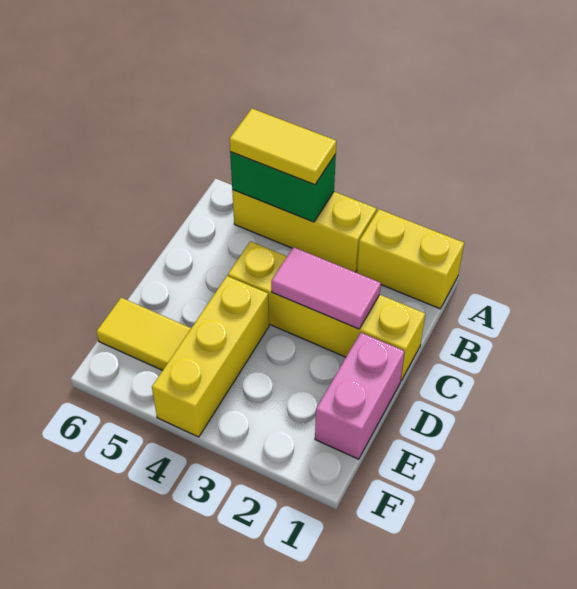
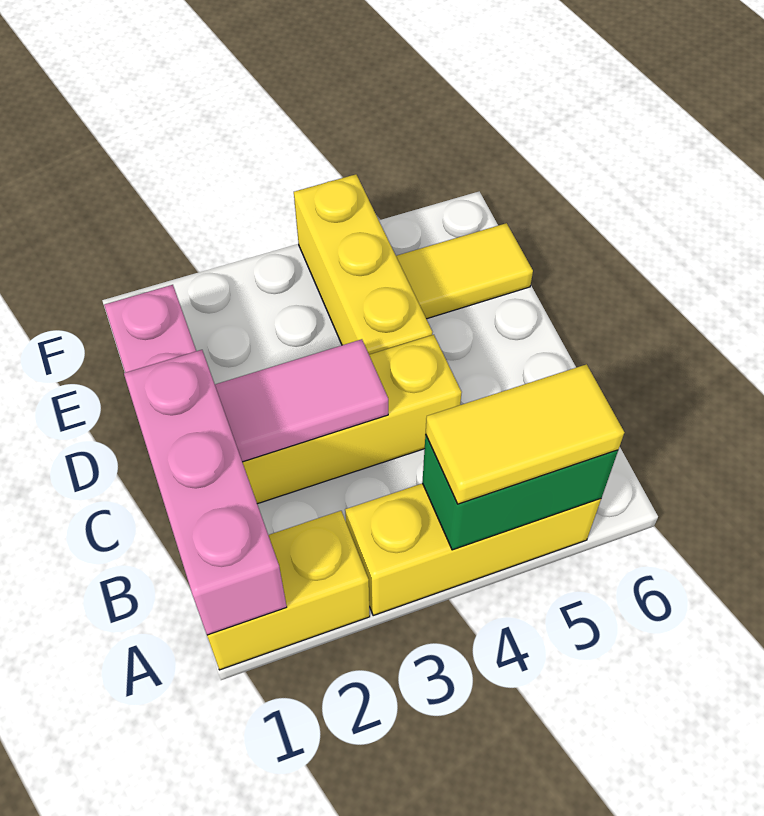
none -> pink 1x3 brick [124,350,287,635]

